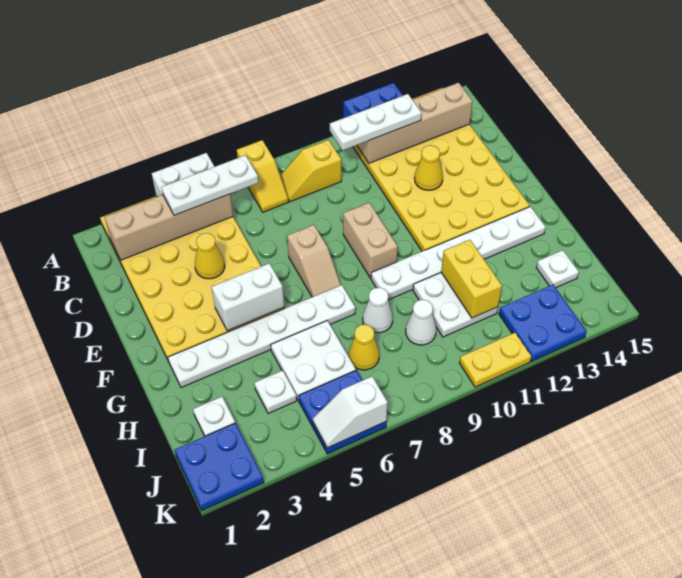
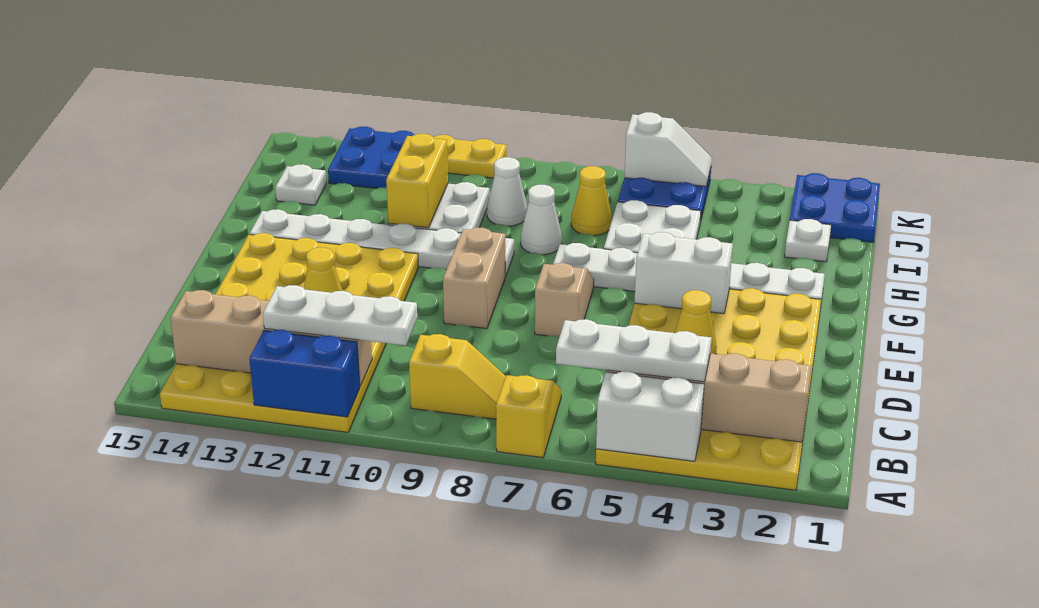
white 1x1 plate [254,370,297,413] -> none

